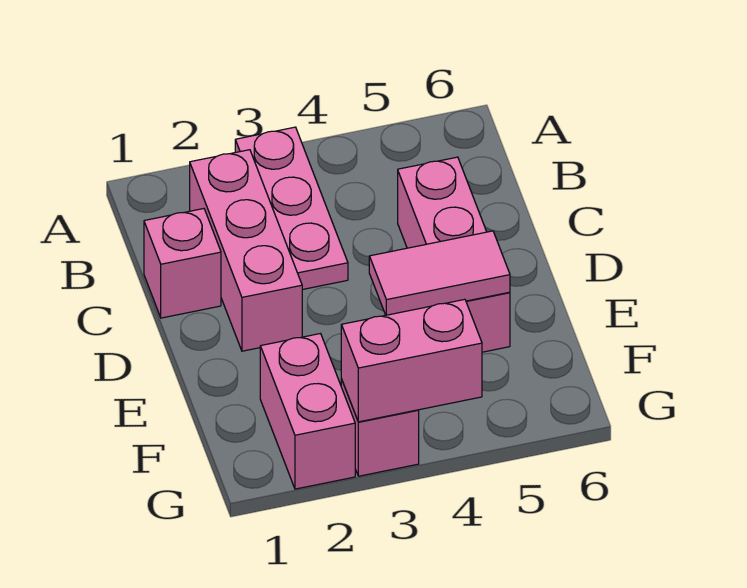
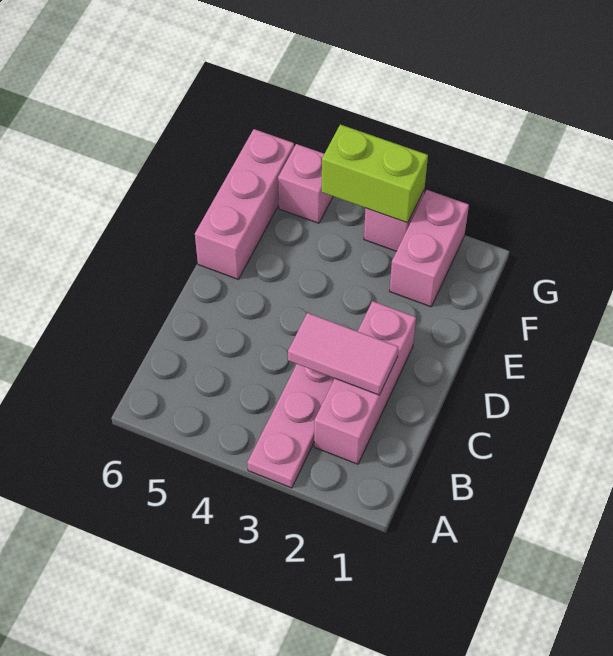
pink 1x1 brick [144,209,221,318] -> pink 1x1 brick moved to [278,144,333,223]
pink 1x3 brick [398,157,510,352] -> pink 1x3 brick moved to [195,129,294,279]
pink 1x2 tile [369,231,510,315] -> pink 1x2 tile moved to [288,313,398,395]
pink 1x2 brick [341,299,482,422] -> lime 1x2 brick [322,124,428,223]

